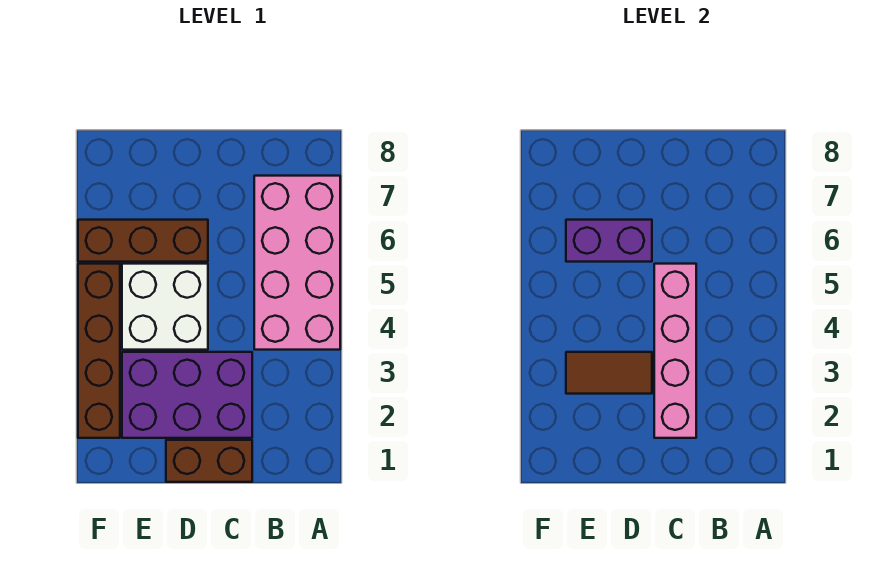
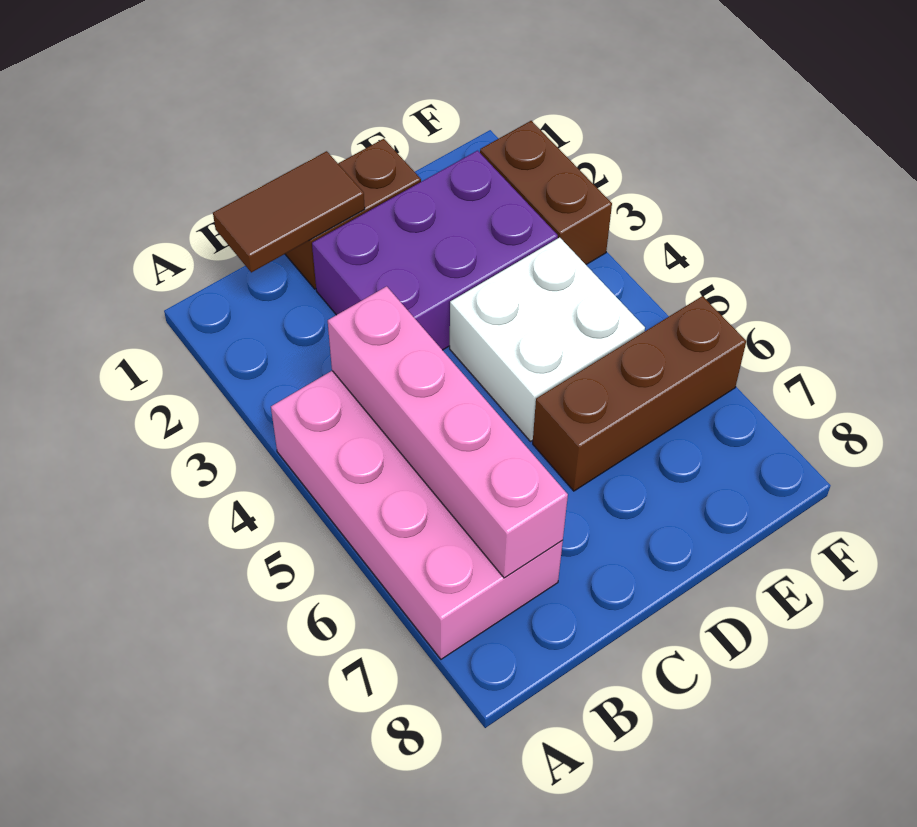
pink 1x4 brick [654,264,696,438] -> pink 1x4 brick moved to [328,286,568,578]
brown 1x2 tile [566,352,652,394] -> brown 1x2 tile moved to [213,151,365,272]
purple 1x2 brick [566,220,652,262] -> none
brown 1x4 brick [78,264,120,438] -> brown 1x2 brick [480,121,612,265]

